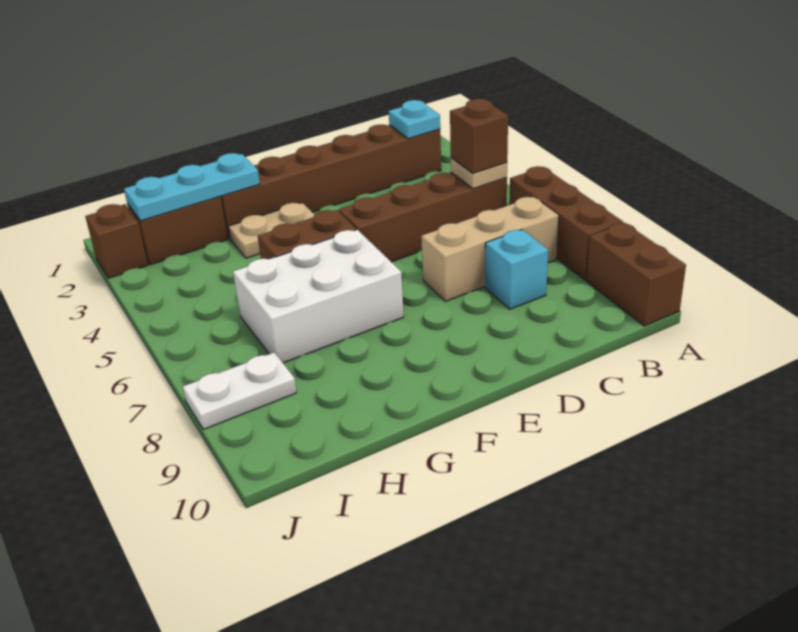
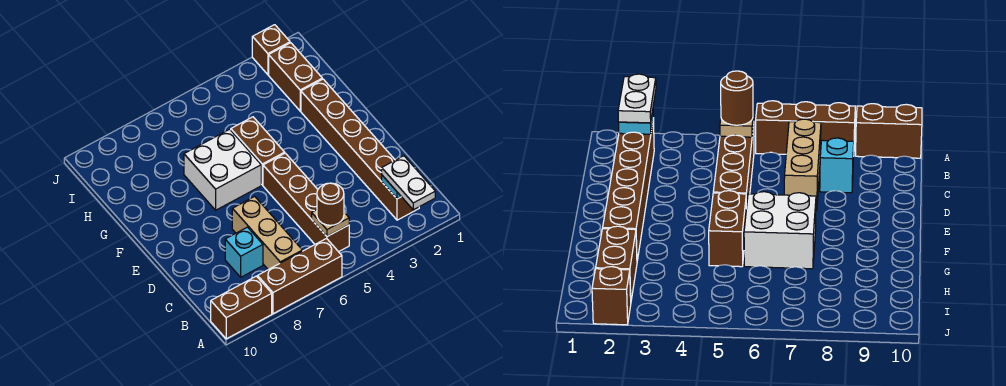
brown 1x1 brick [450,99,508,173] -> brown 1x1 round brick [317,183,344,225]
tan 1x2 plate [228,203,314,258] -> none
white 2x3 brick [233,230,404,363] -> white 2x2 brick [184,129,261,210]
cyan 1x3 plate [124,153,260,221] -> none
white 1x2 plate [183,352,296,429] -> white 1x2 plate moved to [382,156,435,210]

